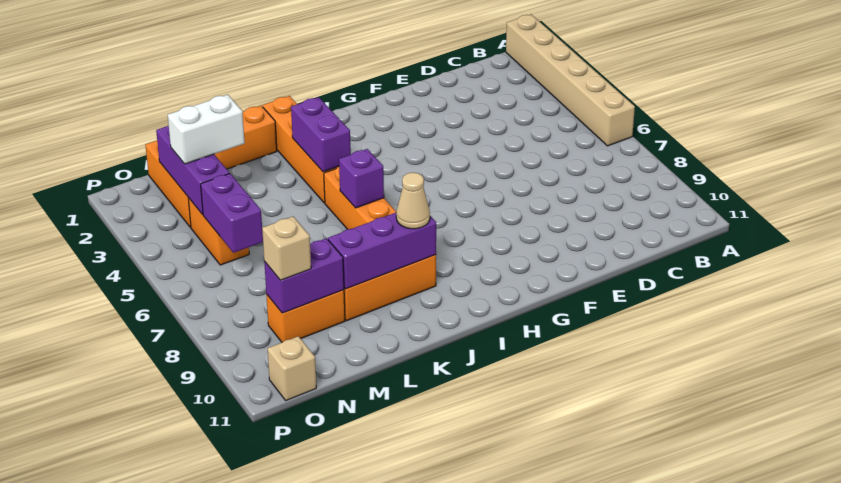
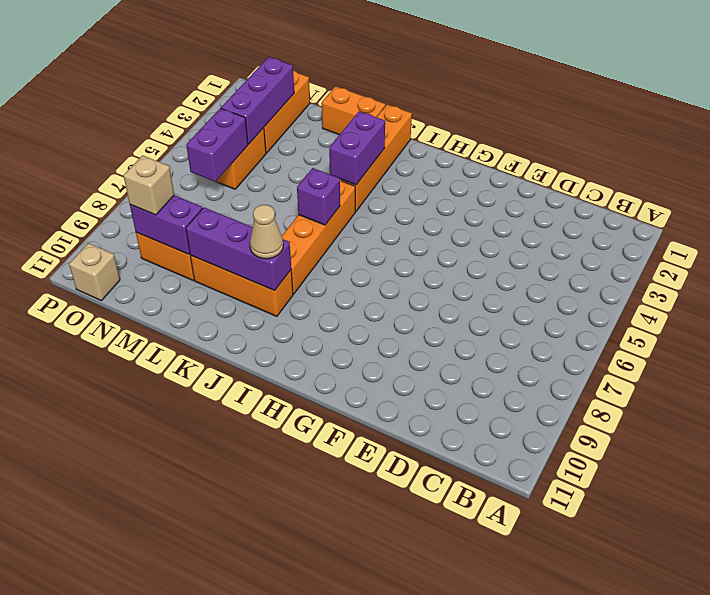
tan 1x6 brick [506,14,635,146] -> none
white 1x2 brick [168,95,245,164] -> none

